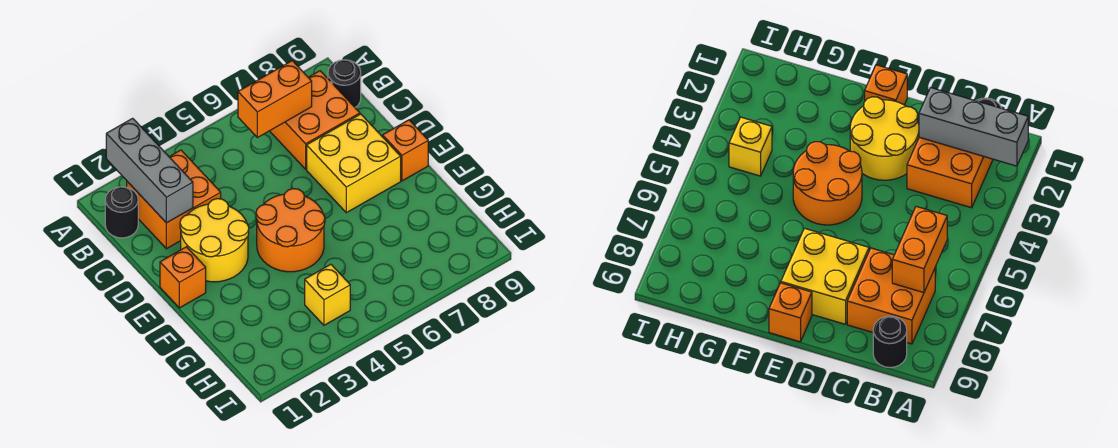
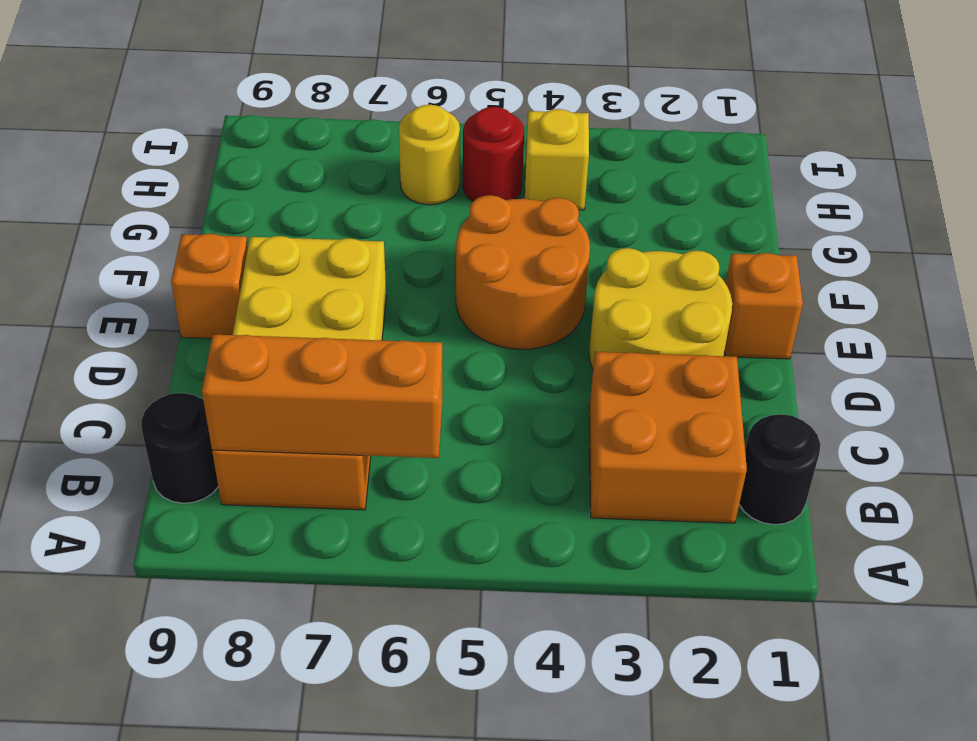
grey 1x3 brick [106,118,193,223] -> none
orange 1x2 brick [238,61,312,138] -> orange 1x3 brick [202,335,442,458]
none -> red 1x1 round brick [463,107,524,201]
none -> yellow 1x1 round brick [399,105,460,205]

